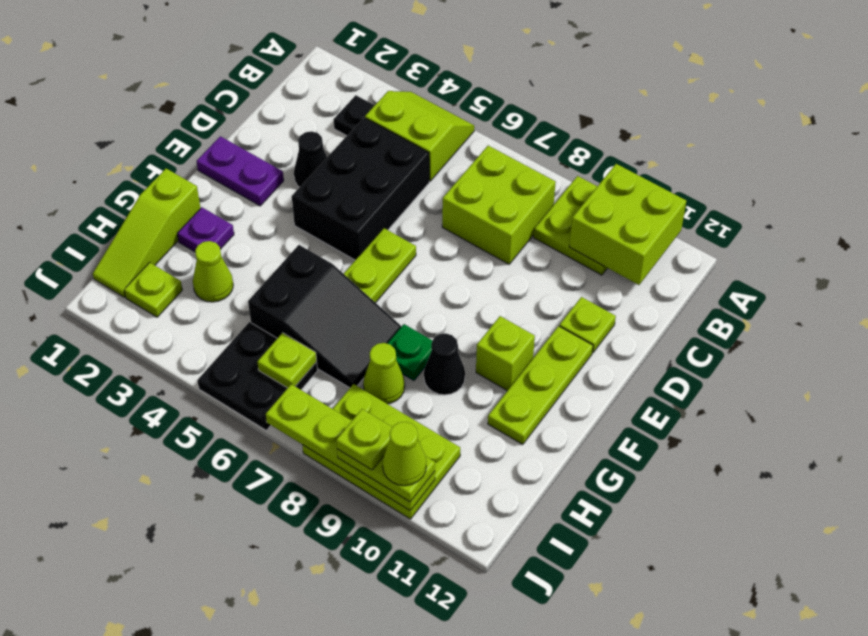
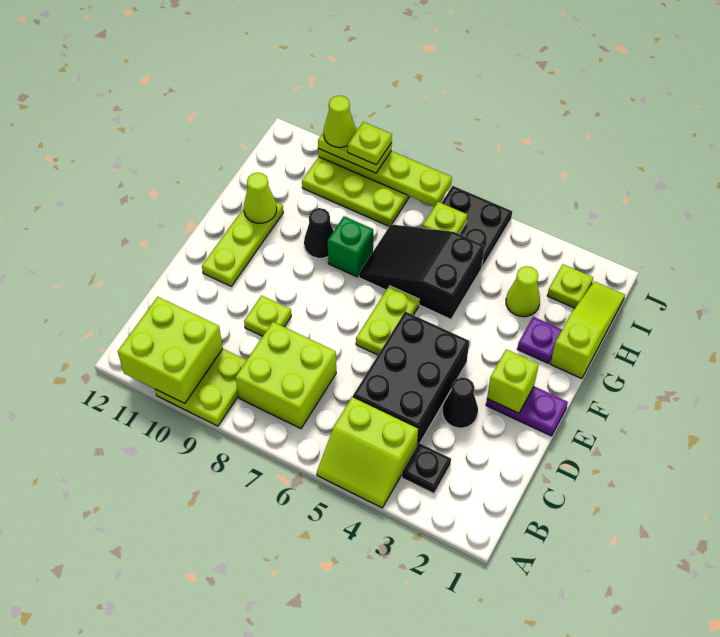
lime 1x1 plate [559,297,616,353] -> lime 1x1 plate moved to [244,296,291,336]
lime 1x1 brick [476,316,535,391] -> lime 1x1 brick moved to [487,349,539,413]
green 1x1 plate [387,324,433,381] -> green 1x1 brick [328,216,373,277]
lime 1x1 cone [363,343,405,404] -> lime 1x1 cone moved to [244,173,277,223]

